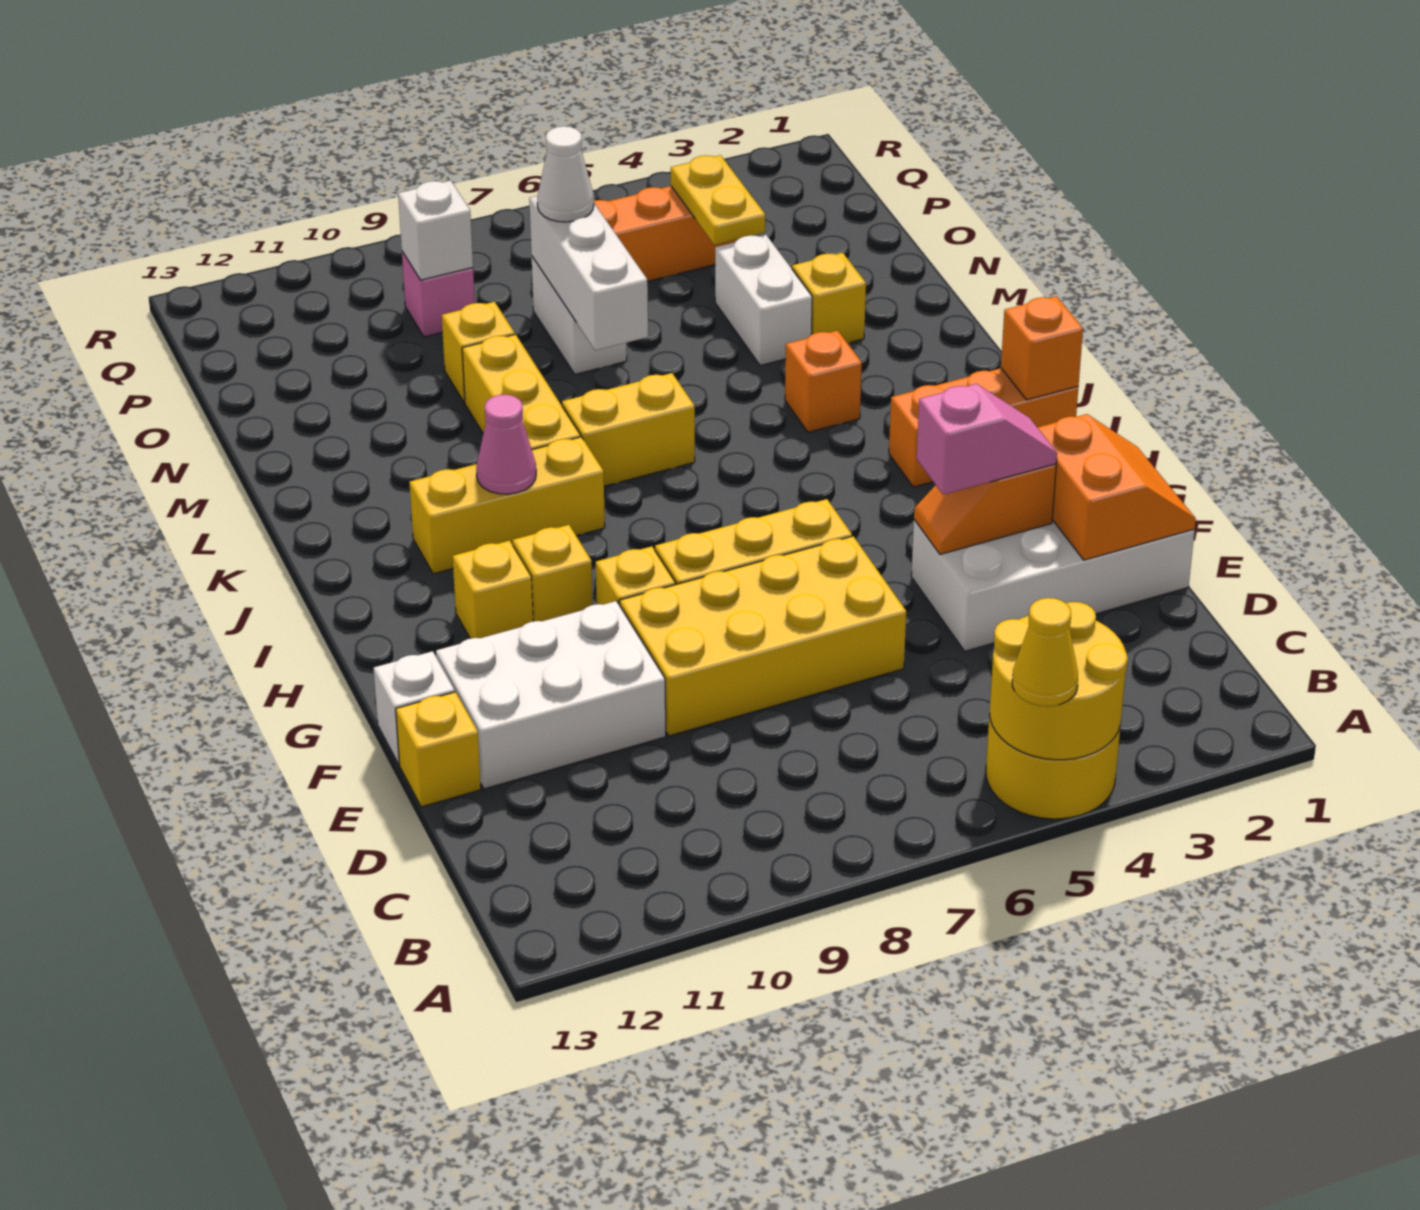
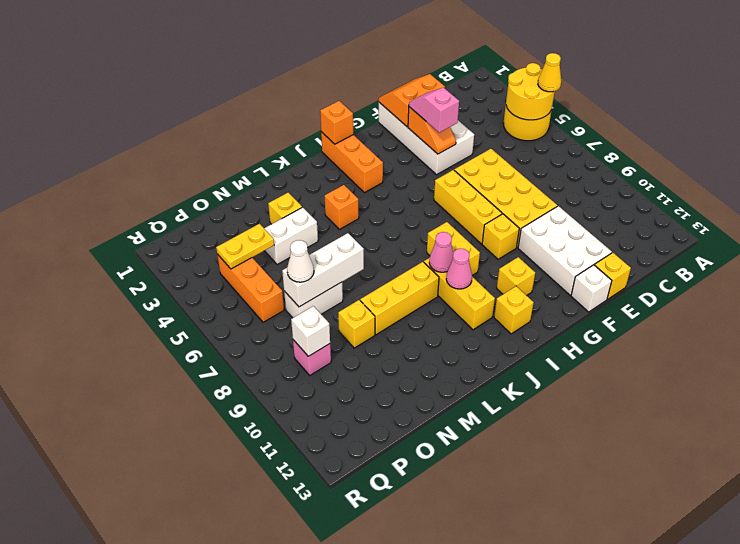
yellow 1x1 brick [513,525,593,621] -> yellow 1x1 brick moved to [494,286,534,334]
none -> pink 1x1 cone [429,232,453,272]
yellow 1x2 brick [562,373,695,486] -> yellow 1x2 brick moved to [427,222,480,275]

